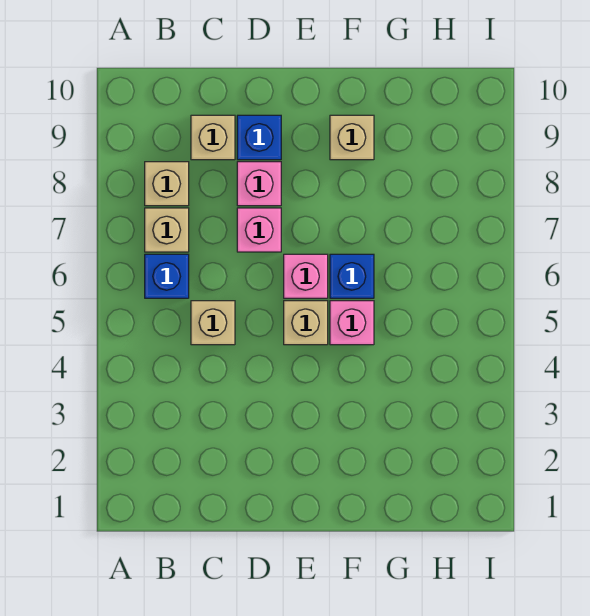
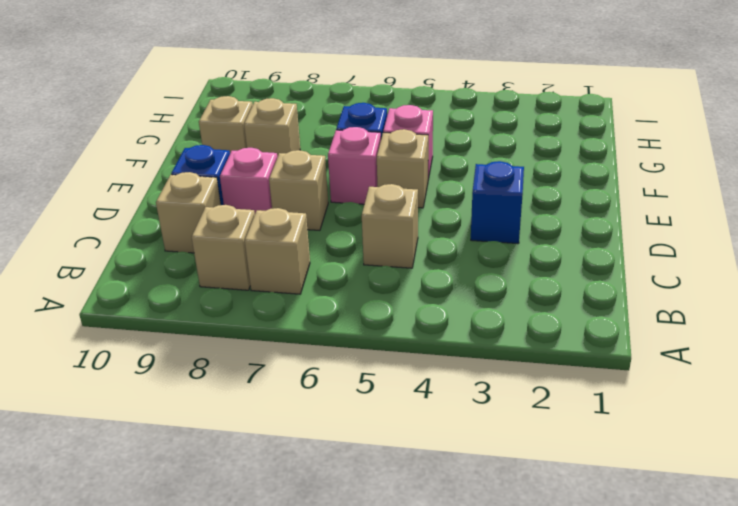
blue 1x1 brick [145,254,189,298] -> blue 1x1 brick moved to [471,161,524,244]
pink 1x1 brick [237,208,281,252] -> tan 1x1 brick [269,150,328,230]
none -> tan 1x1 brick [244,98,300,157]

